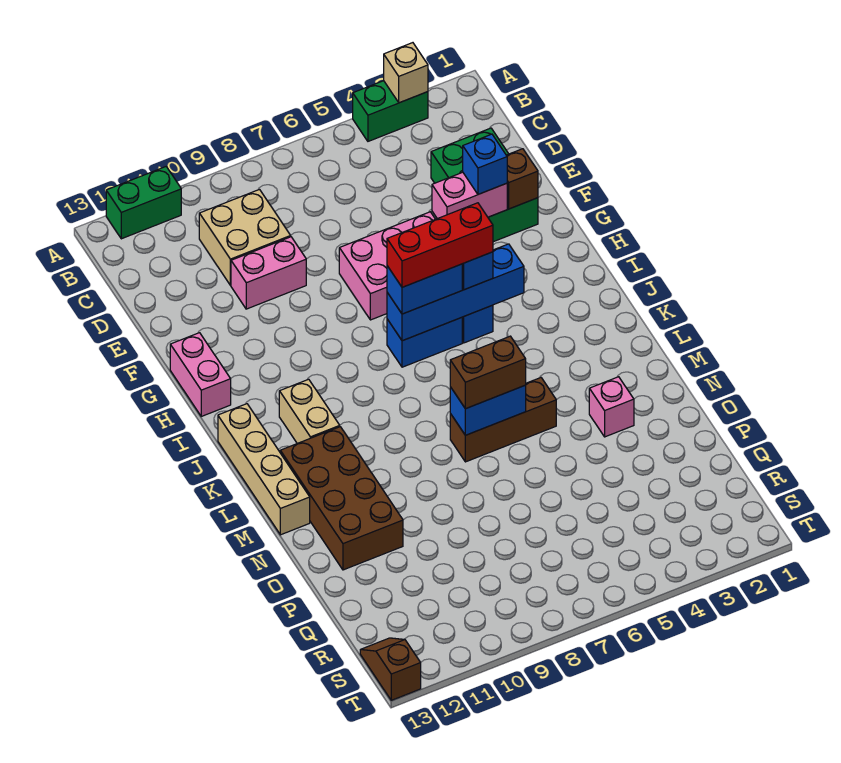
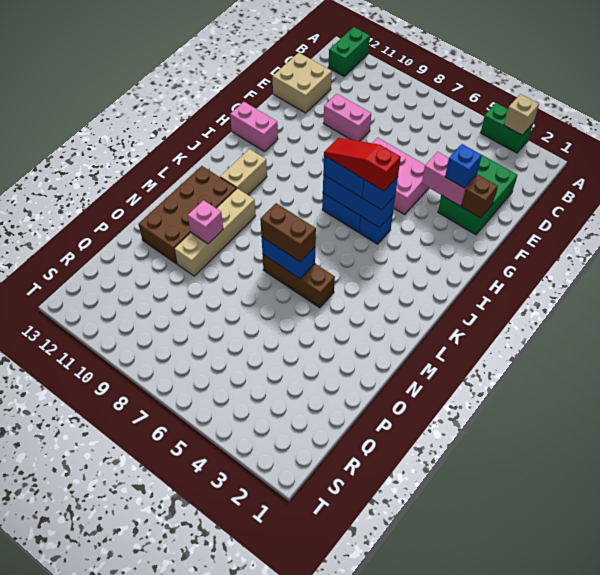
green 1x2 brick [106,167,181,239] -> green 1x2 brick turned to [328,27,370,76]
tan 2x2 brick [199,190,291,285] -> tan 2x2 brick moved to [273,53,332,113]
pink 1x2 brick [170,333,231,416] -> pink 1x2 brick turned to [230,102,278,152]
blue 1x4 brick [387,244,524,341] -> blue 1x3 brick [323,175,395,228]
red 1x3 brick [387,203,493,287] -> red 1x3 slope [324,138,401,191]
tan 1x4 brick [218,404,310,535] -> tan 1x4 brick moved to [174,188,256,276]
pink 1x1 brick [589,377,634,437] -> pink 1x1 brick moved to [188,200,223,244]
brown 1x2 slope [360,638,421,700] -> none

